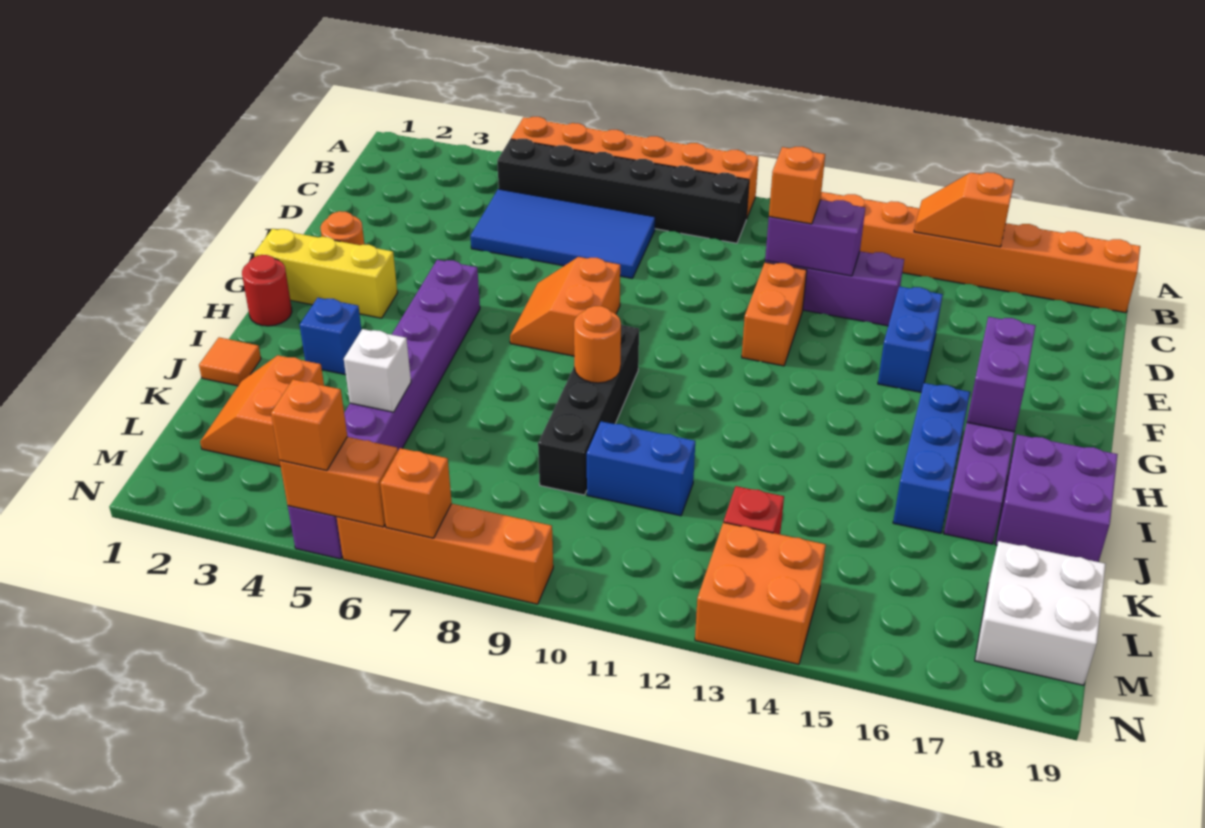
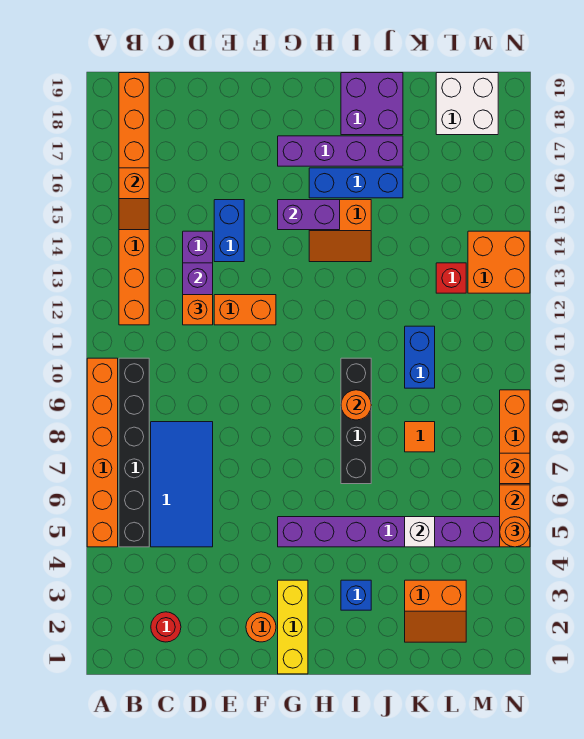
blue 1x2 brick [878,286,943,392] -> blue 1x2 brick turned to [214,200,244,262]
orange 2x2 slope [510,257,620,356] -> orange 2x2 slope moved to [309,200,371,262]
purple 1x2 brick [967,317,1036,432] -> purple 1x2 brick moved to [278,200,340,230]
red 1x1 round brick [242,255,292,326] -> red 1x1 round brick moved to [151,612,181,642]
black 1x4 brick [538,324,639,495] -> black 1x4 brick turned to [341,358,371,484]
orange 1x1 tile [199,337,261,386] -> orange 1x1 tile moved to [405,422,435,452]
orange 1x1 brick [271,379,347,471] -> orange 1x1 round brick [500,517,530,547]

